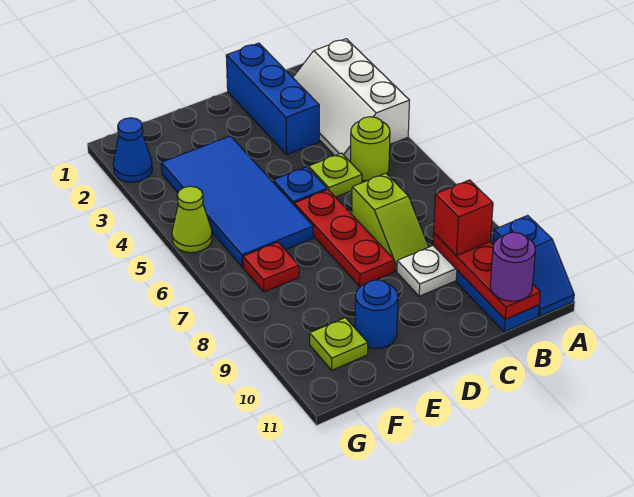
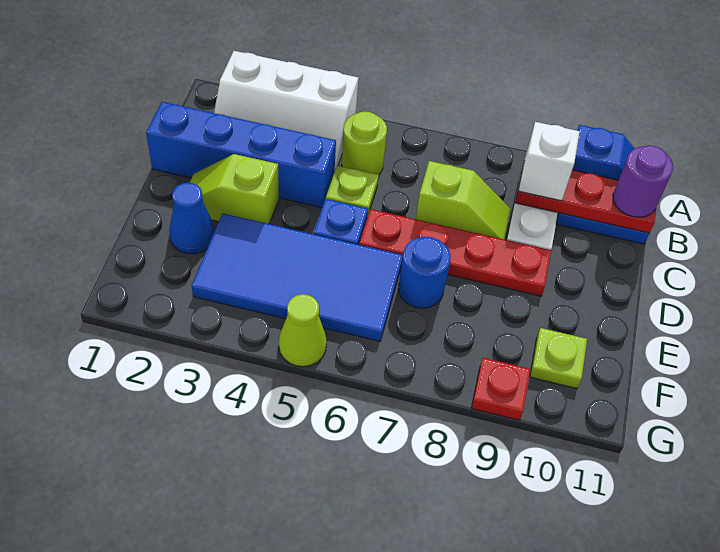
red 1x1 brick [434,180,493,256] -> white 1x1 brick [518,122,580,201]
blue 1x3 brick [226,43,319,154] -> blue 1x4 brick [146,102,336,208]
none -> lime 1x2 slope [190,154,279,224]
red 1x3 plate [294,190,394,286] -> red 1x4 plate [359,209,551,296]
blue 1x1 round brick [355,280,398,349] -> blue 1x1 round brick moved to [398,237,451,308]
red 1x1 plate [243,242,299,292] -> red 1x1 plate moved to [472,358,531,420]
blue 1x1 cone [113,118,152,182] -> blue 1x1 cone moved to [169,183,215,254]

